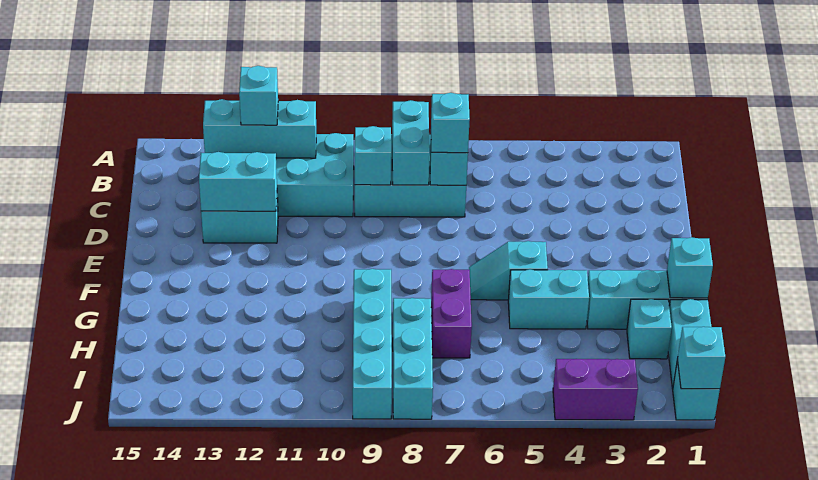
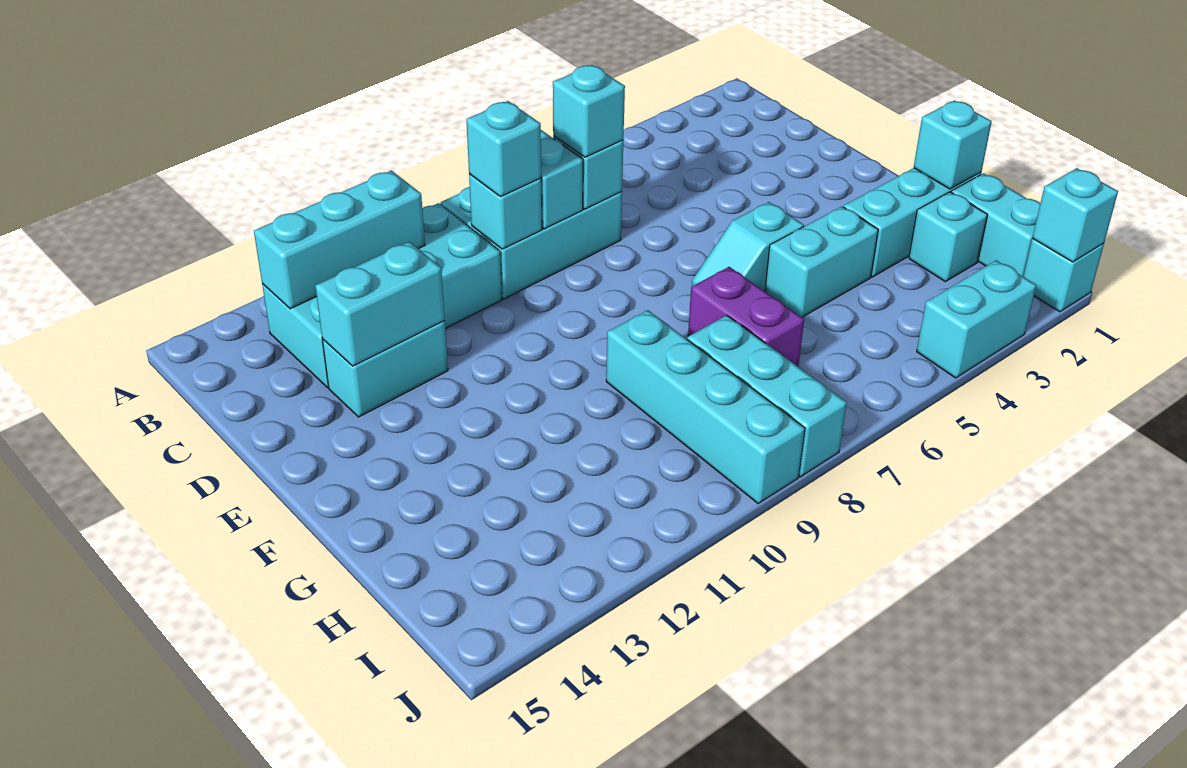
cyan 1x1 brick [239,66,278,125] -> cyan 1x1 brick moved to [466,101,541,197]
purple 1x2 brick [553,359,638,420] -> cyan 1x2 brick [917,260,1036,378]

